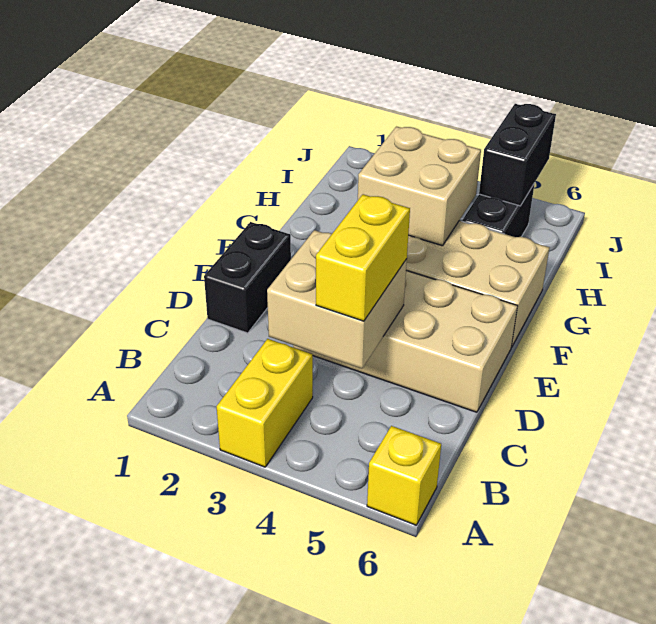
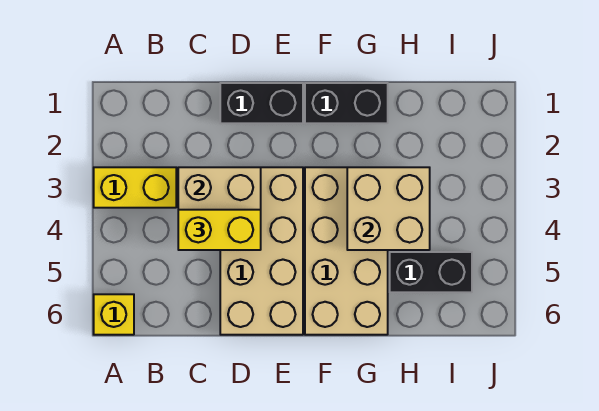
black 1x2 brick [479,104,556,206] -> black 1x2 brick moved to [305,83,388,123]

